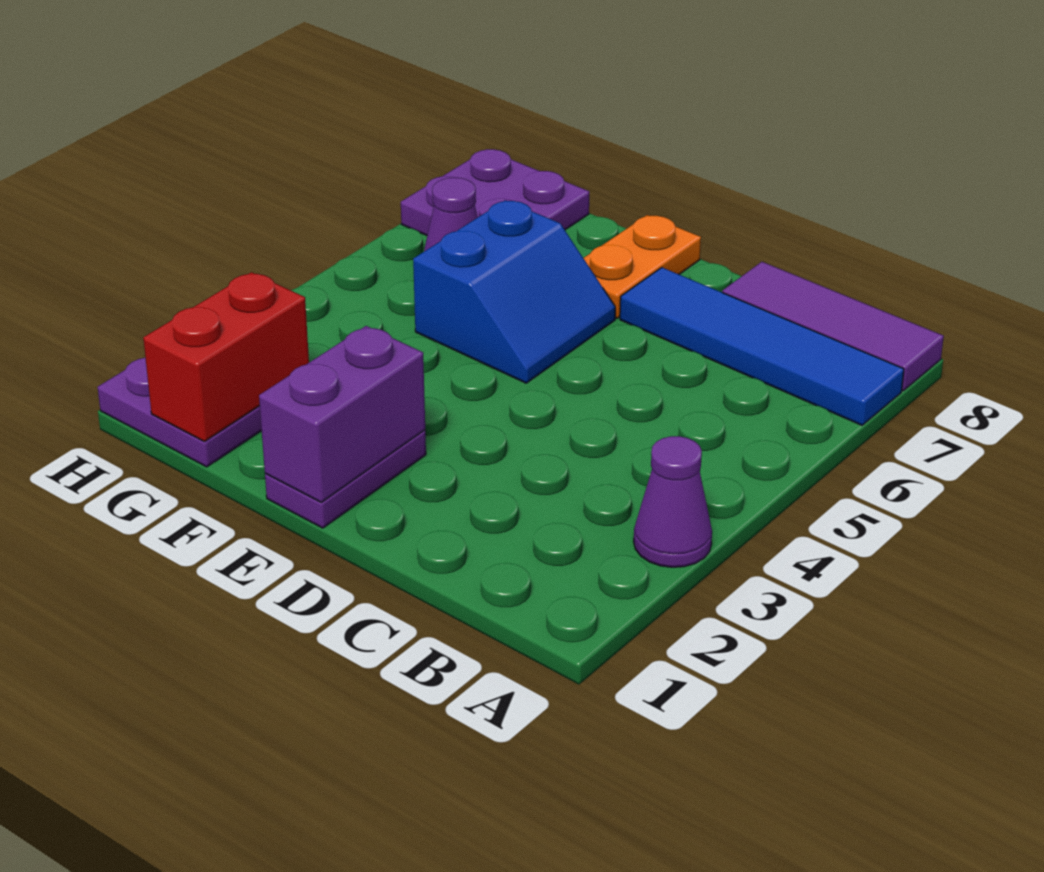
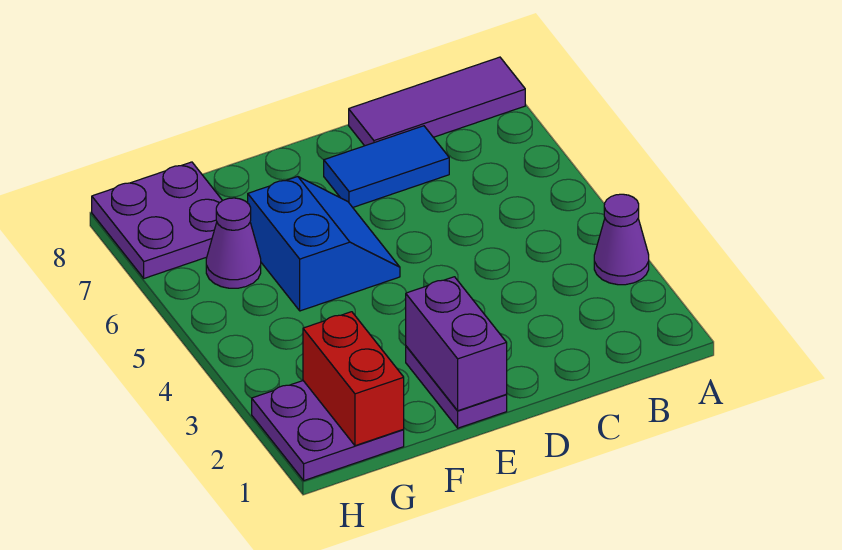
blue 1x4 tile [620,268,904,425] -> blue 1x2 tile [324,126,449,207]
orange 1x2 plate [584,215,701,318] -> none

